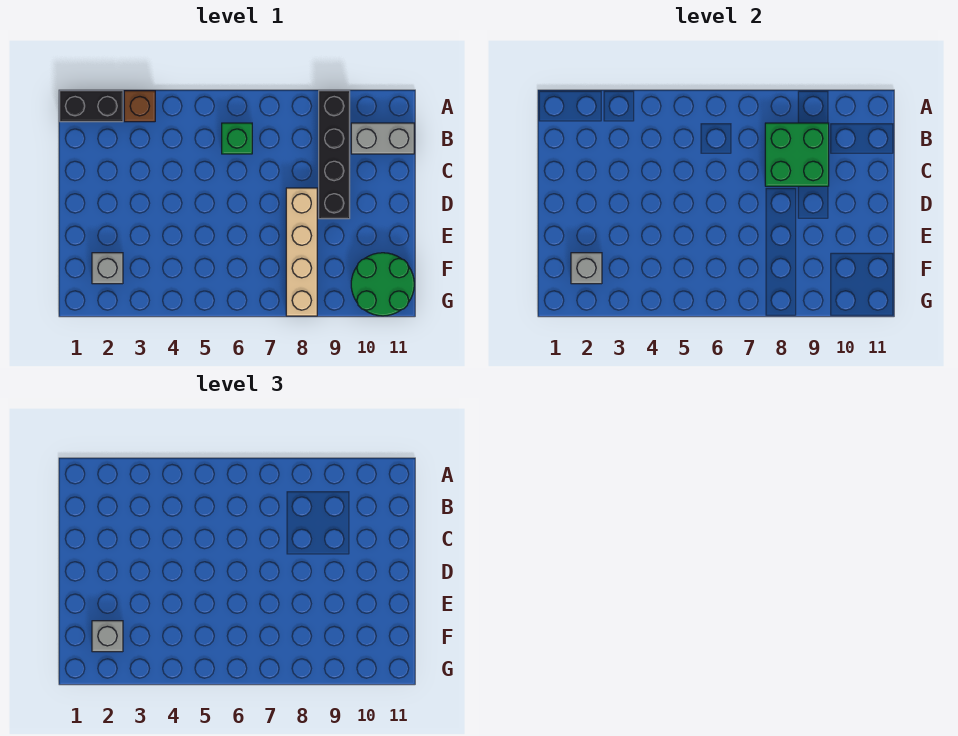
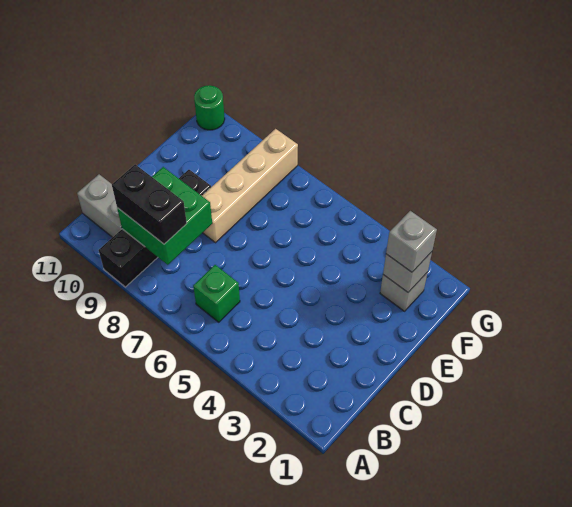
black 1x2 brick [60,91,123,122] -> black 1x2 brick moved to [112,164,187,244]
brown 1x1 brick [124,91,155,122] -> none
green 2x2 round brick [351,253,414,316] -> green 1x1 round brick [194,85,225,130]

